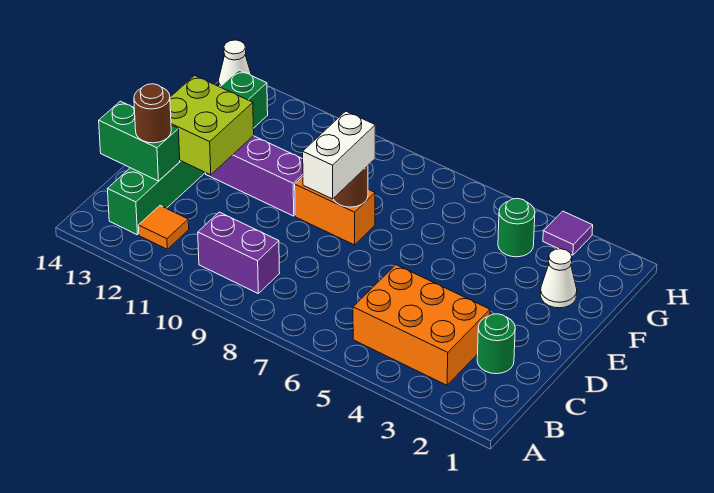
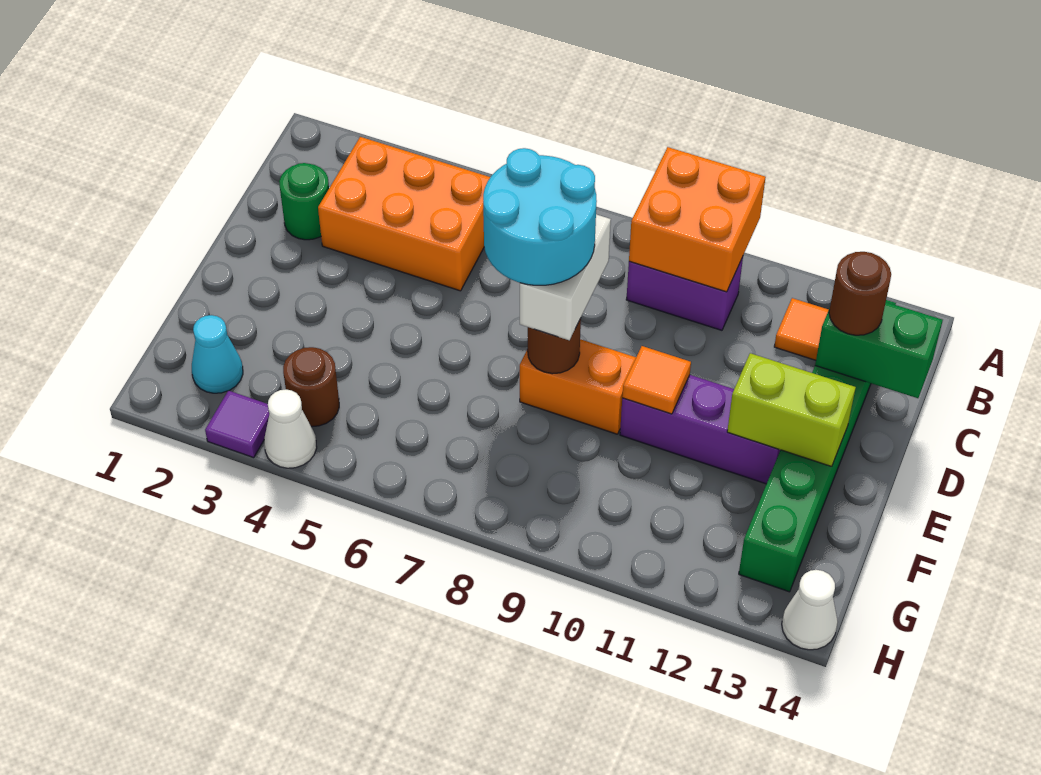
none -> orange 2x2 brick [629,147,766,292]
none -> cyan 2x2 round brick [483,148,597,285]
lime 2x2 brick [170,76,254,175] -> lime 1x2 brick [727,353,856,467]
none -> orange 1x1 tile [622,346,691,414]
white 1x1 cone [540,249,577,308] -> white 1x1 cone moved to [264,390,317,468]
none -> cyan 1x1 cone [192,315,243,393]
green 1x1 round brick [498,198,535,257] -> brown 1x1 round brick [283,347,339,427]

